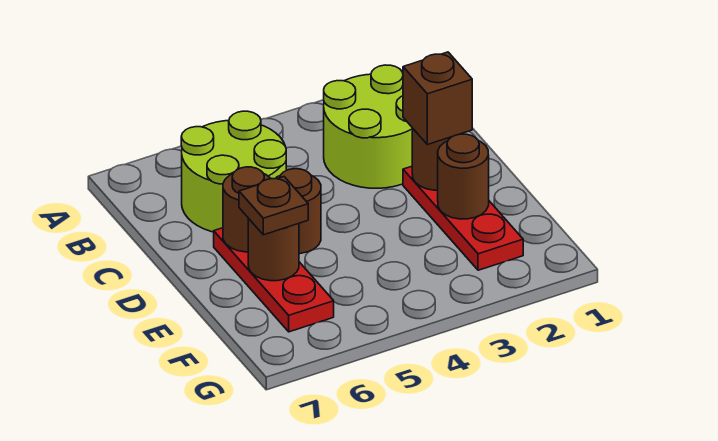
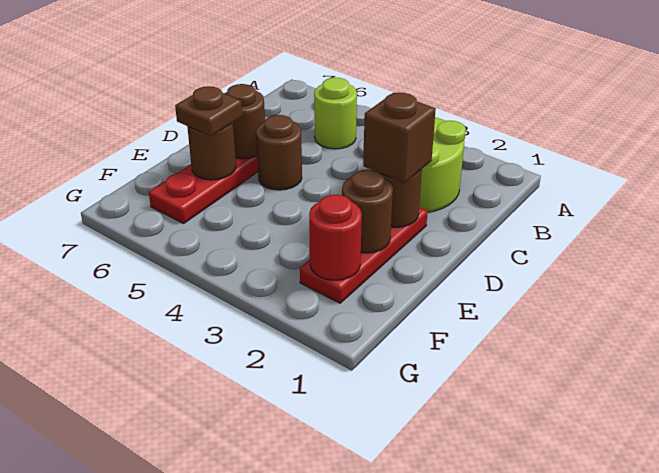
lime 2x2 round brick [181,111,286,232] -> lime 1x1 round brick [314,78,357,149]
none -> red 1x1 round brick [309,195,362,280]

